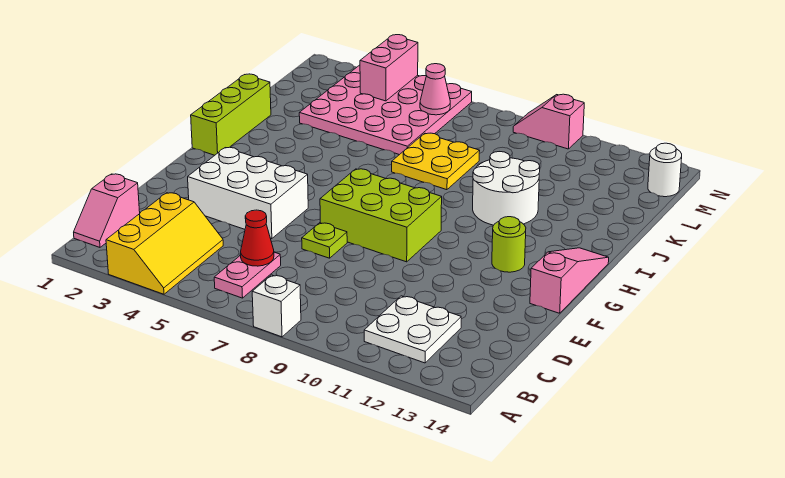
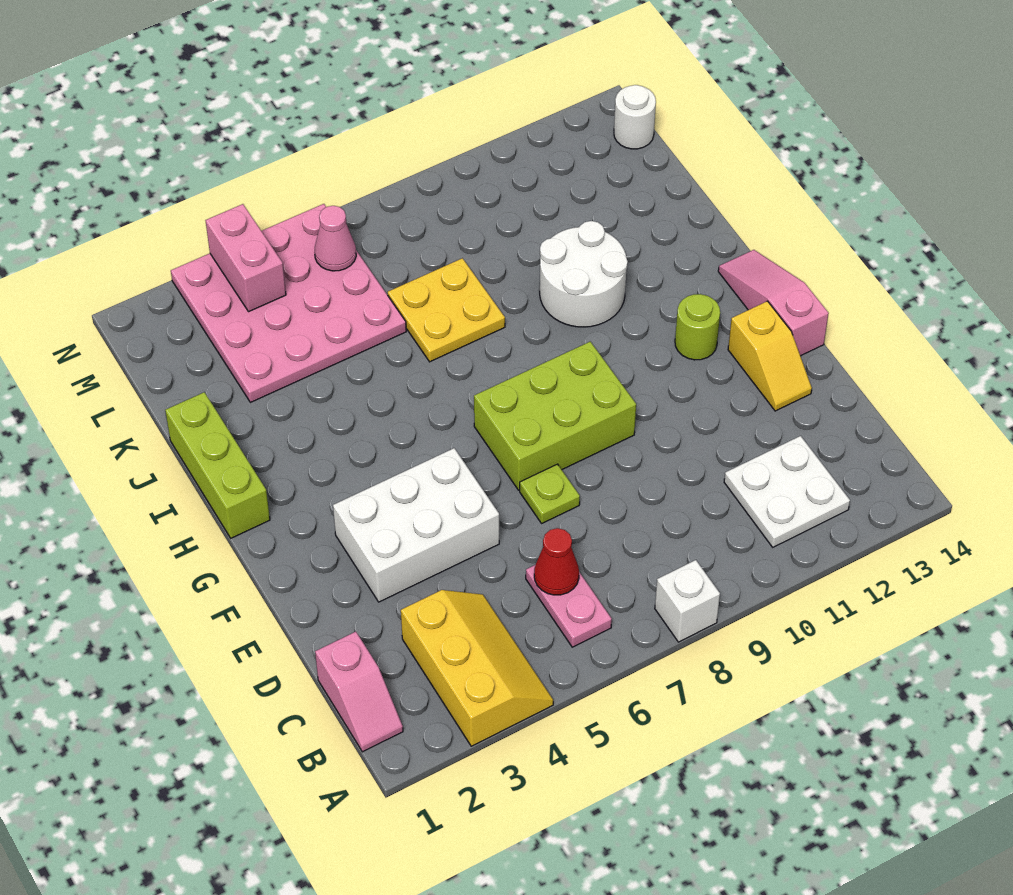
none -> yellow 1x2 slope [728,301,812,411]
pink 1x2 slope [513,94,584,149] -> none

